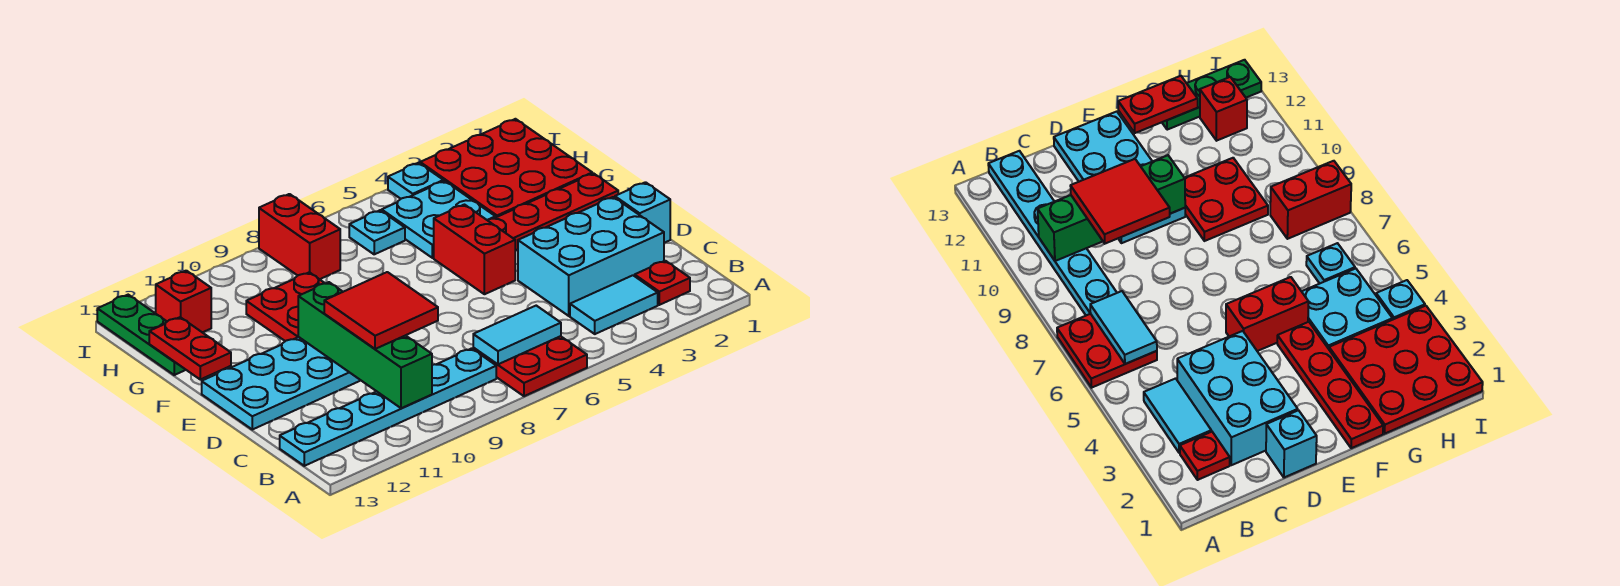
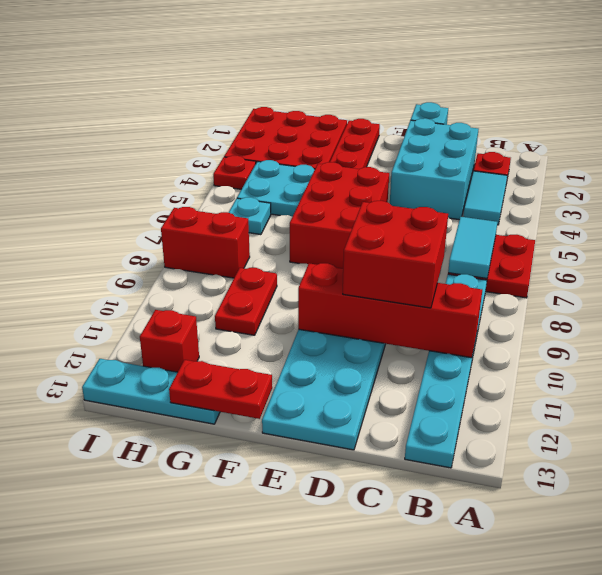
green 1x4 brick [298,282,432,408] -> red 1x4 brick [298,263,482,358]
red 2x2 tile [324,272,438,349] -> red 2x2 brick [343,201,448,308]
red 1x2 brick [434,205,515,294] -> red 2x3 brick [290,162,389,268]
red 2x2 plate [246,272,324,341] -> red 1x2 plate [215,268,277,335]
green 1x3 plate [97,295,186,375] -> cyan 1x3 plate [82,359,220,424]
cyan 1x1 plate [388,163,443,199] -> red 1x1 plate [213,156,256,189]

